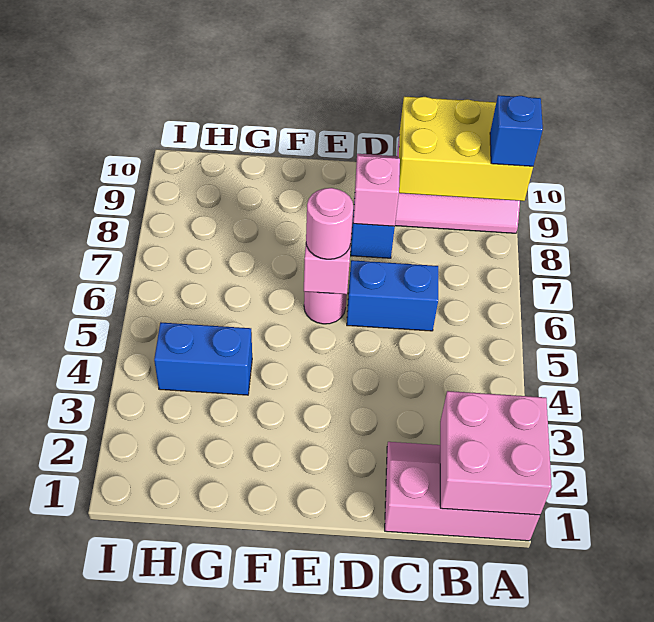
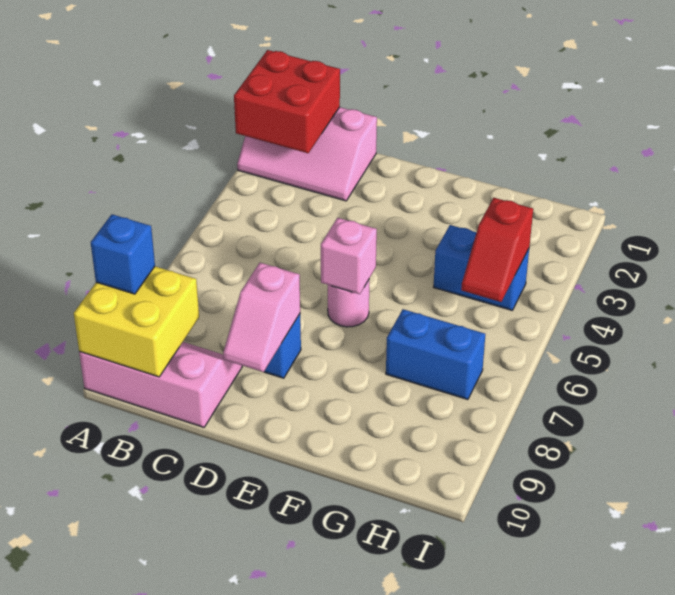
pink 2x2 brick [440,391,552,515] -> red 2x2 brick [234,50,340,153]
yellow 2x3 brick [399,96,533,201] -> yellow 2x2 brick [74,266,199,377]
blue 1x2 brick [347,260,438,331] -> blue 1x2 brick moved to [386,309,485,400]
pink 1x1 round brick [306,188,353,259] -> none
none -> red 1x2 slope [461,198,533,302]

